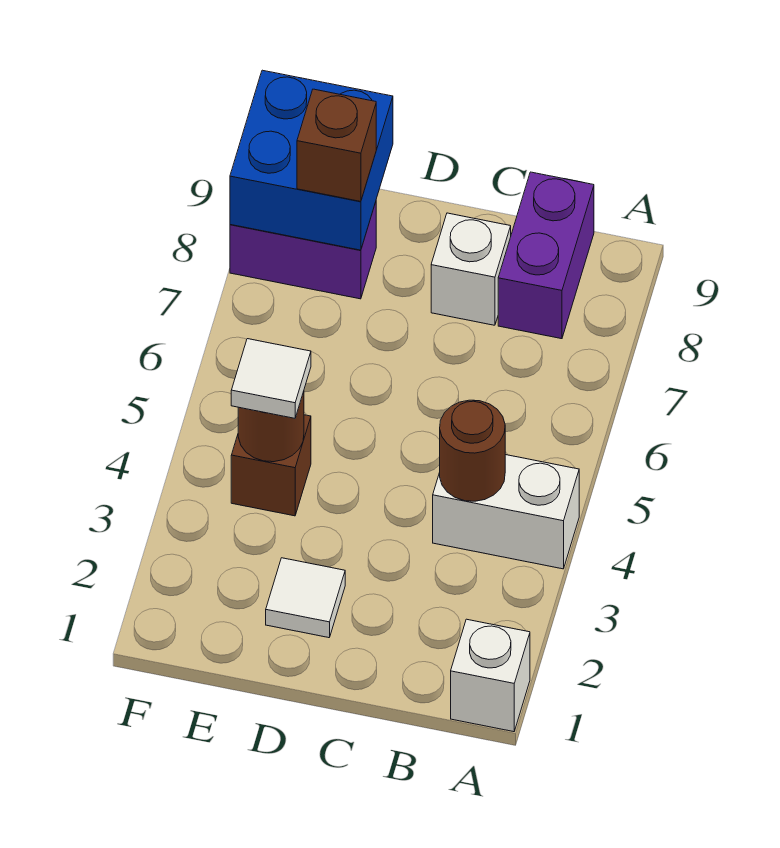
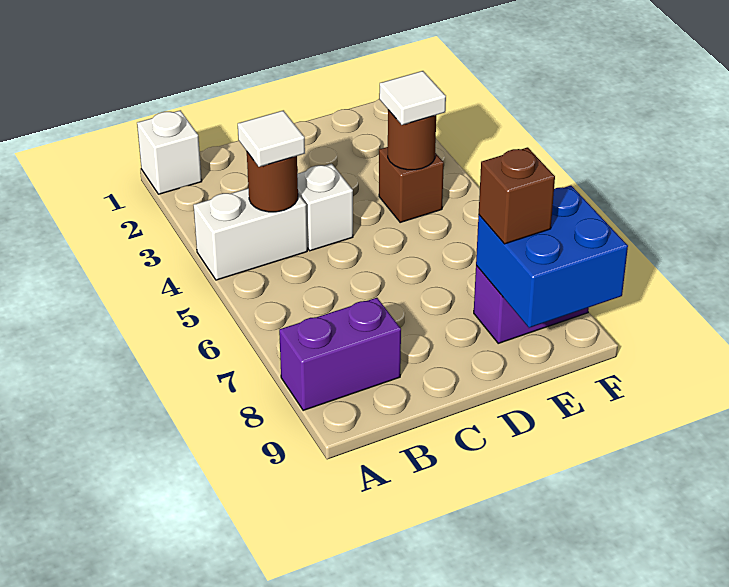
purple 1x2 brick [498,172,594,339] -> purple 1x2 brick turned to [279,298,401,410]
white 1x1 brick [431,213,511,325] -> white 1x1 brick moved to [297,164,353,251]
white 1x1 tile [266,558,345,638] -> white 1x1 tile moved to [238,110,305,167]

